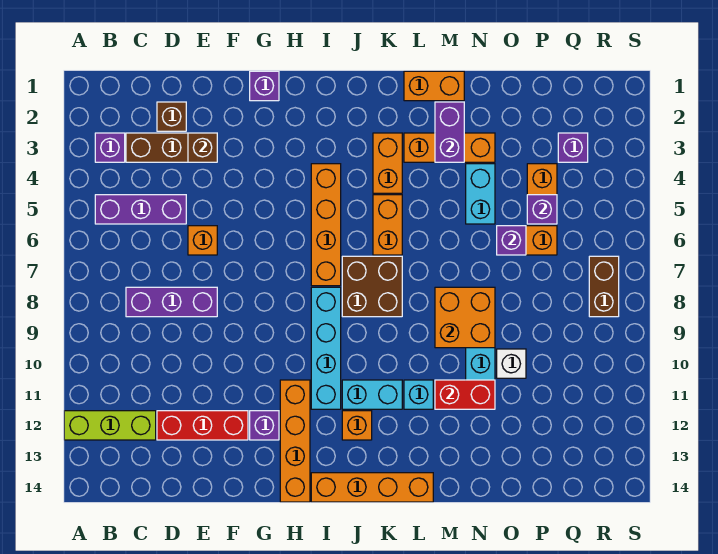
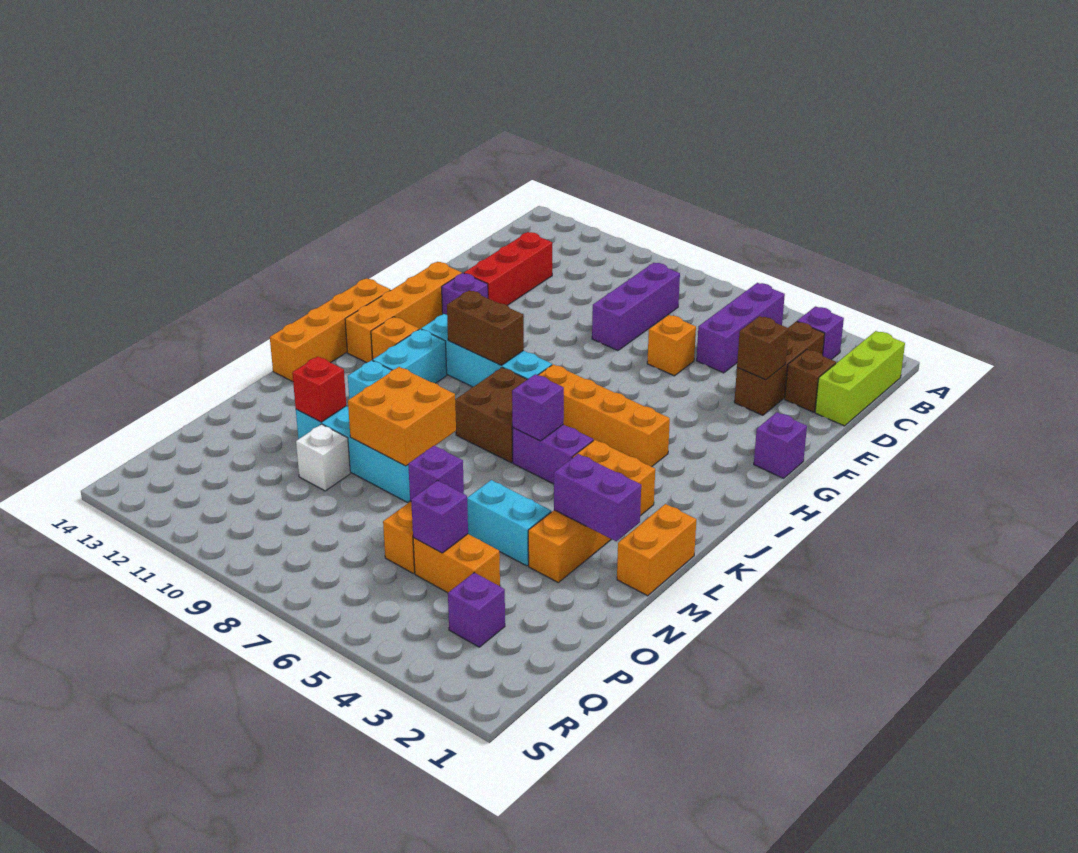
lime 1x3 brick [64,411,156,440] -> lime 1x3 brick moved to [815,331,905,426]
orange 1x4 brick [280,380,310,502] -> orange 1x4 brick turned to [345,262,462,363]
orange 1x2 brick [373,195,402,255] -> purple 1x2 brick [512,425,593,484]
none -> purple 1x1 brick [512,374,564,441]
red 1x2 brick [435,380,495,409] -> red 1x1 brick [292,356,346,422]
brown 1x2 brick [589,256,619,317] -> brown 1x2 brick moved to [447,290,524,365]

